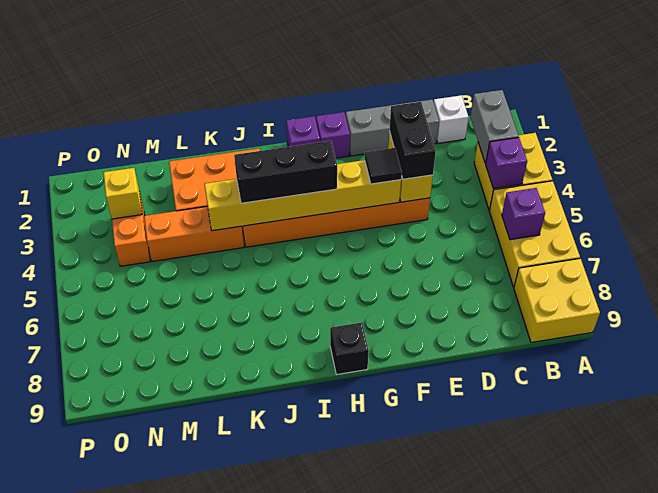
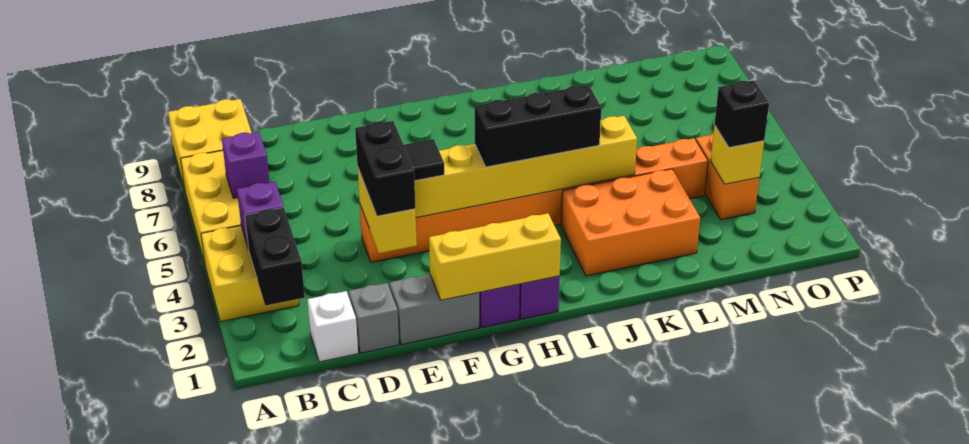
grey 1x2 brick [470,90,519,164] -> black 1x2 brick [245,208,305,306]
none -> yellow 1x3 brick [429,213,561,300]
black 1x1 brick [330,322,369,375] -> black 1x1 brick moved to [714,81,769,148]

